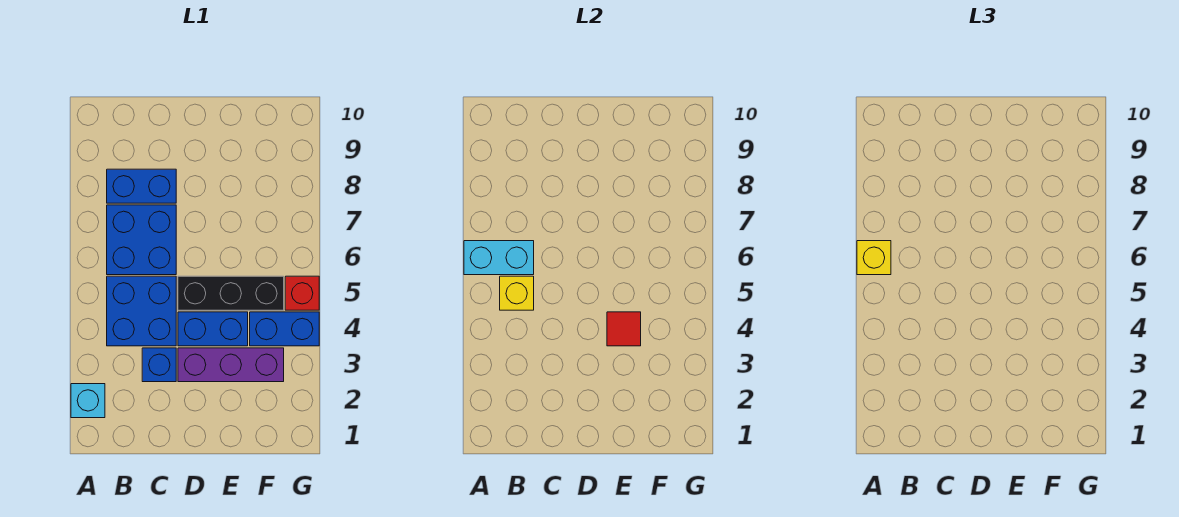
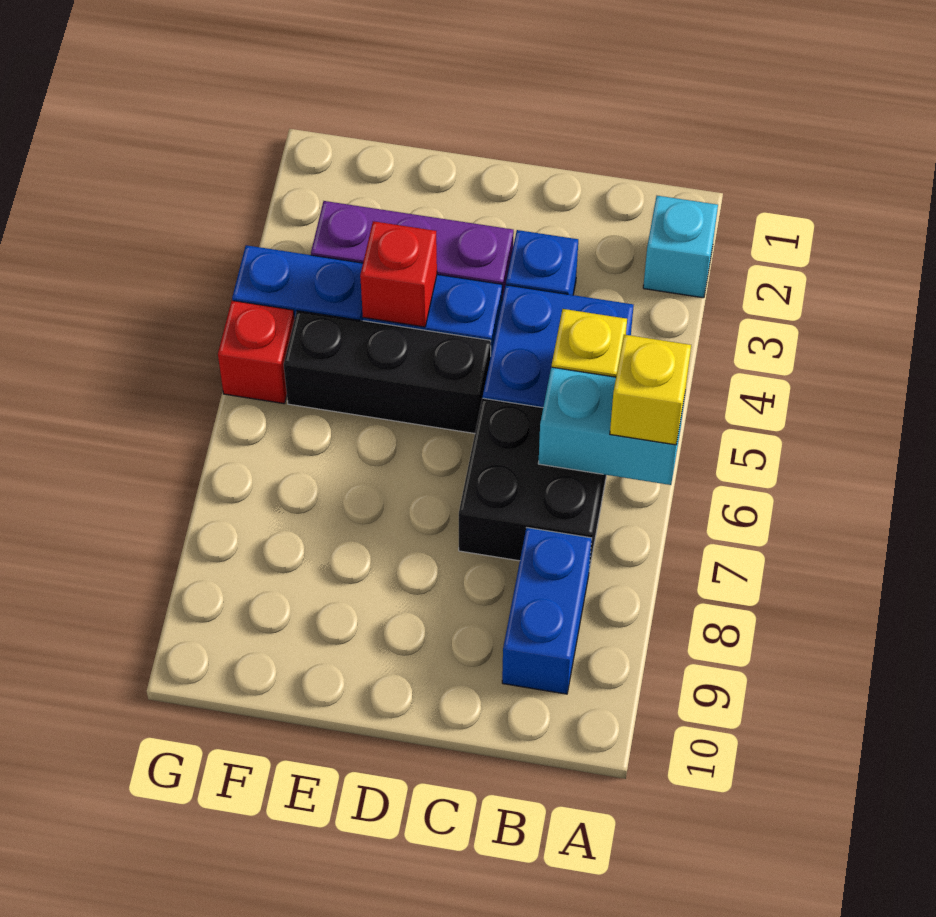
blue 2x2 brick [107,205,176,275] -> black 2x2 brick [459,398,607,570]
blue 1x2 brick [107,169,176,203] -> blue 1x2 brick turned to [502,528,592,694]
red 1x1 tile [607,312,641,346] -> red 1x1 brick [360,221,437,327]

